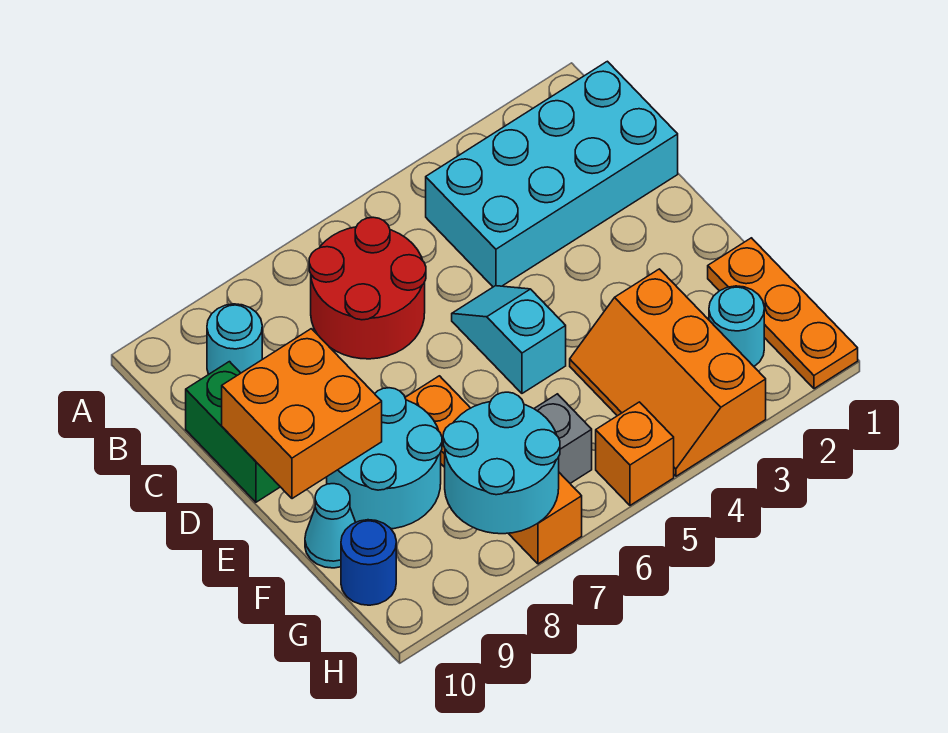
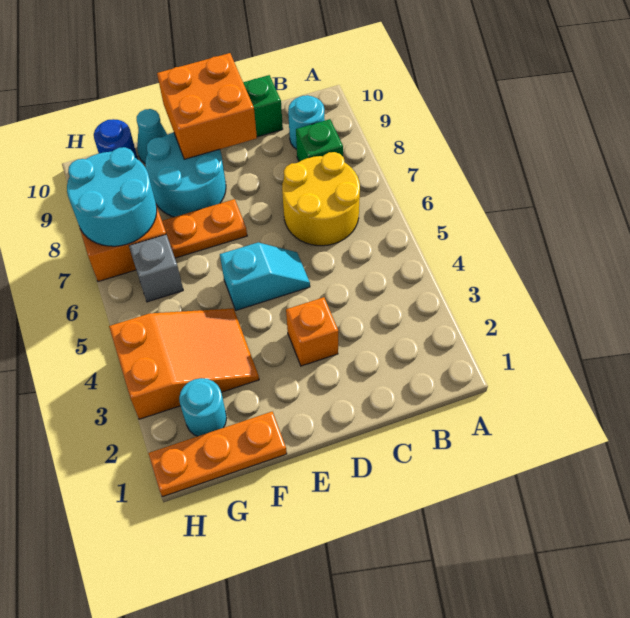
cyan 2x4 brick [426,61,678,287] -> none
red 2x2 round brick [309,217,426,359] -> yellow 2x2 round brick [282,152,360,246]
none -> green 1x1 brick [296,119,343,162]
orange 2x3 slope [570,269,766,476] -> orange 2x3 slope turned to [109,308,259,419]
orange 1x1 brick [596,402,674,505] -> orange 1x1 brick moved to [286,297,338,366]

